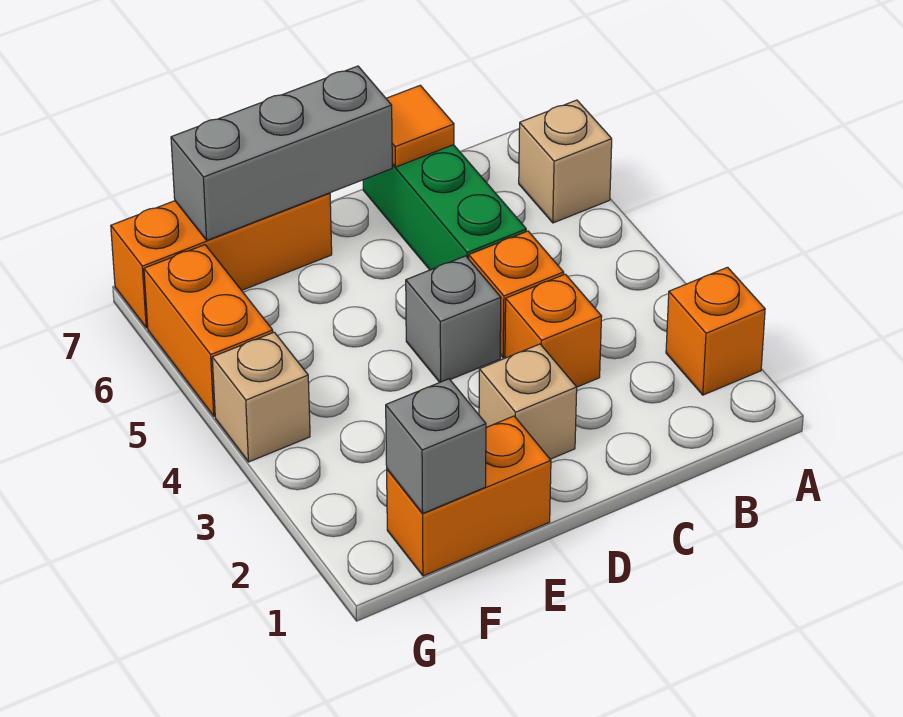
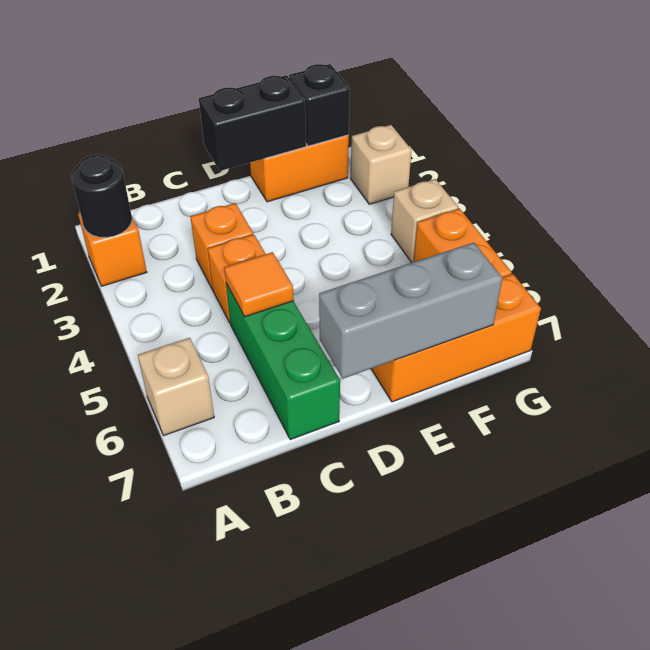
none -> black 1x1 round brick [71,155,132,238]
orange 1x1 tile [386,85,454,167] -> orange 1x1 tile moved to [224,252,294,317]
none -> black 1x2 brick [199,75,306,171]
tan 1x1 brick [479,344,577,459] -> tan 1x1 brick moved to [351,125,412,204]
grey 1x1 brick [406,256,501,382] -> none
grey 1x1 brick [386,379,486,513] -> black 1x1 brick [289,64,350,146]

